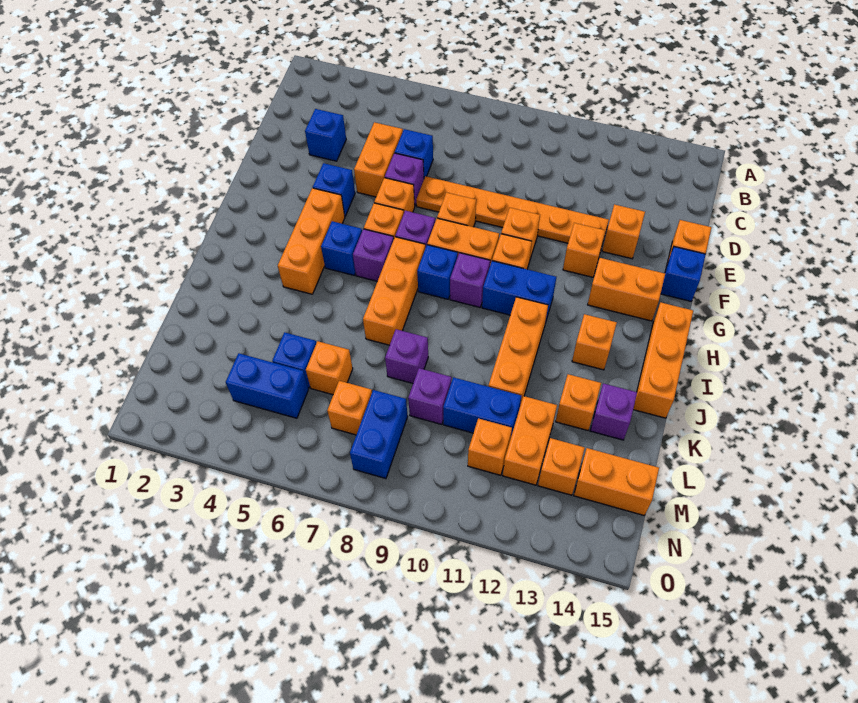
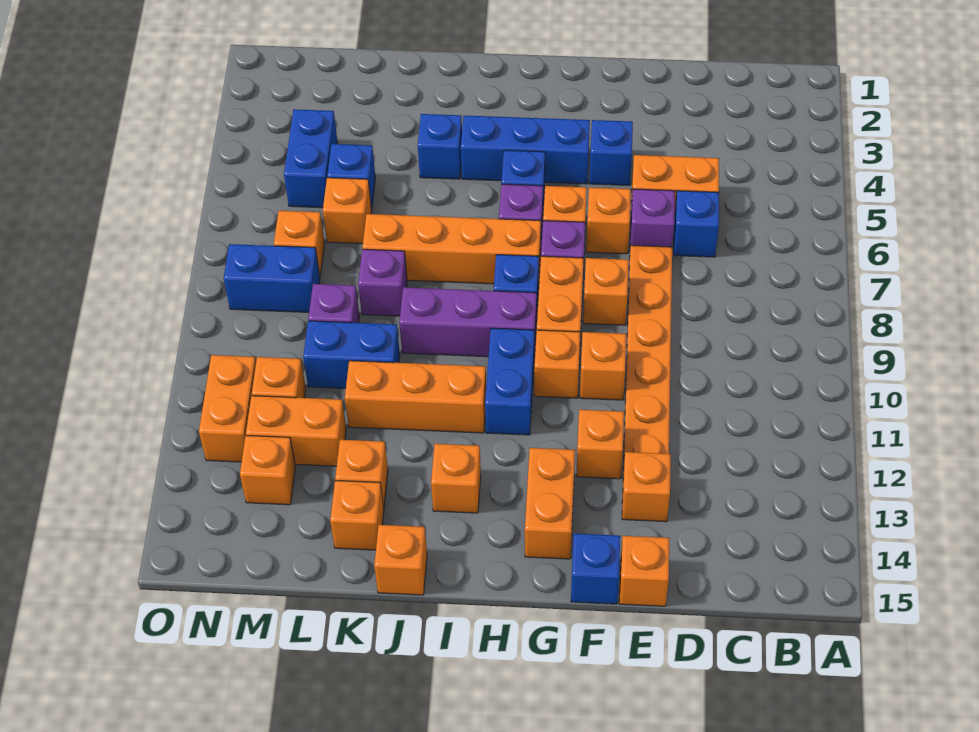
blue 1x1 brick [305,109,346,161] -> blue 1x1 brick moved to [418,114,462,179]
orange 1x3 brick [278,188,345,294] -> blue 1x3 brick [461,116,590,184]
orange 1x3 brick [363,237,425,345] -> orange 1x4 brick [362,214,541,284]
purple 1x1 brick [450,253,490,307] -> purple 1x3 brick [399,287,537,357]
orange 1x3 brick [633,302,693,418] -> orange 1x1 brick [374,525,427,595]
purple 1x1 brick [590,383,637,440] -> orange 1x1 brick [330,481,384,550]
blue 1x2 brick [443,377,521,436] -> blue 1x2 brick turned to [303,321,400,388]
orange 1x2 brick [574,448,659,515] -> orange 1x2 brick moved to [199,355,256,462]

